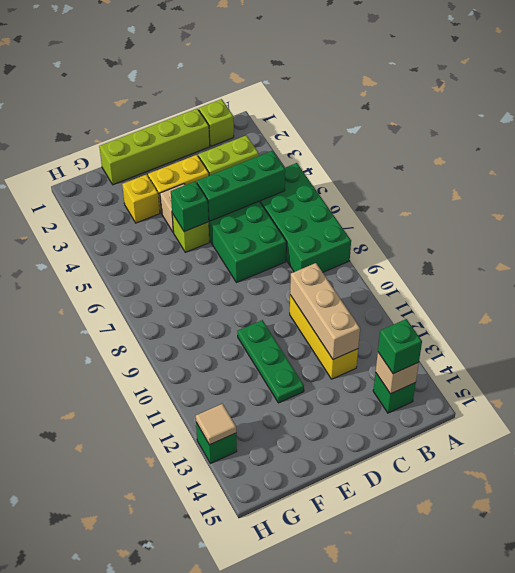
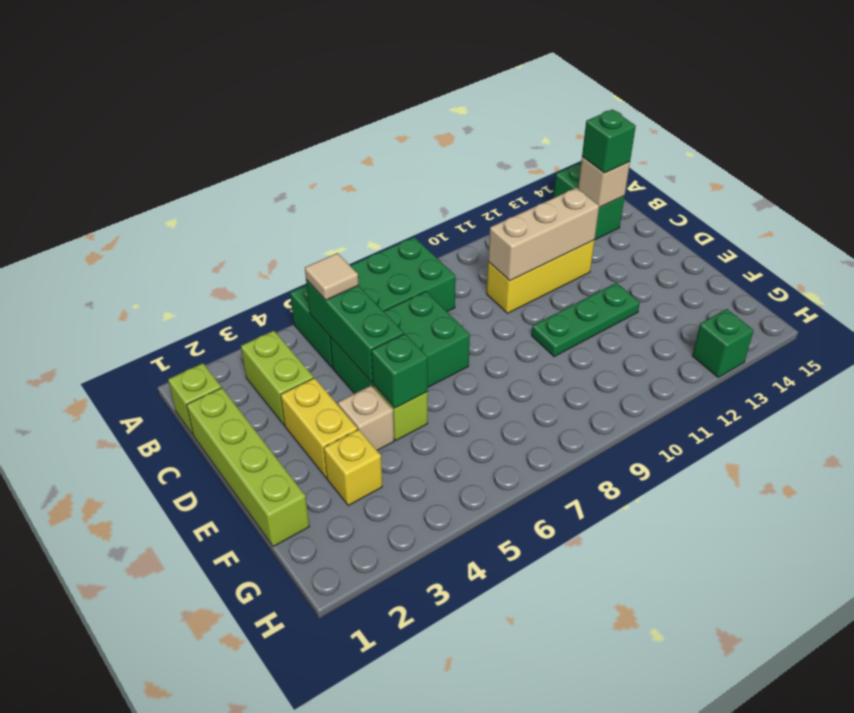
green 1x1 brick [373,372,416,413] -> green 1x2 brick [553,163,625,240]
tan 1x1 tile [196,404,236,445] -> tan 1x1 tile moved to [305,253,359,300]

